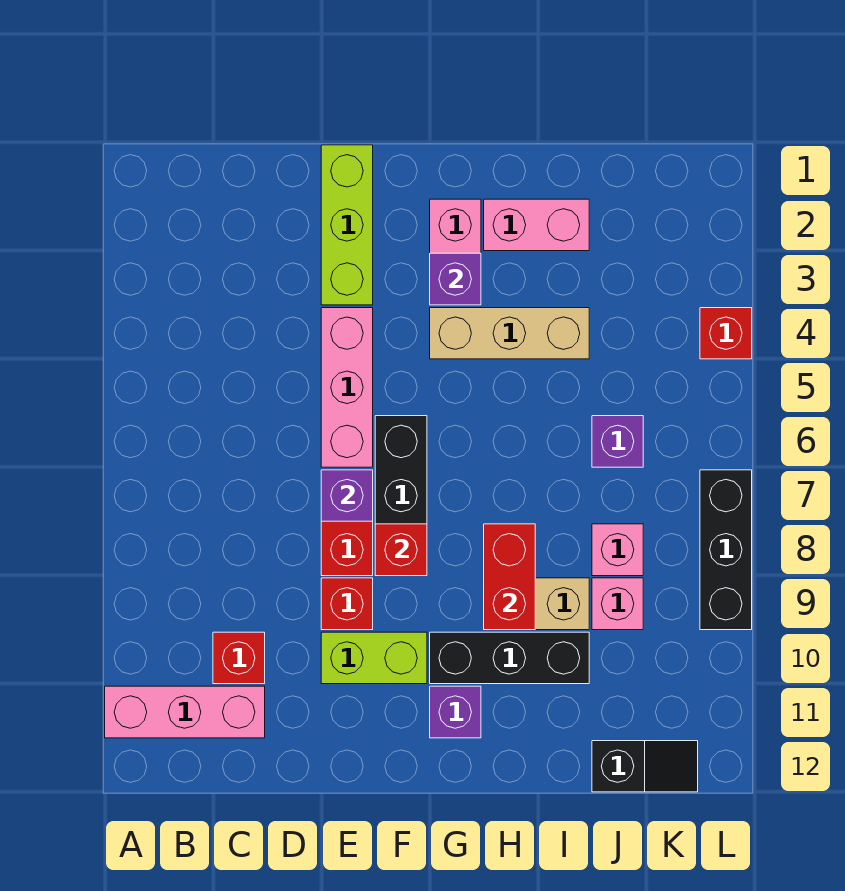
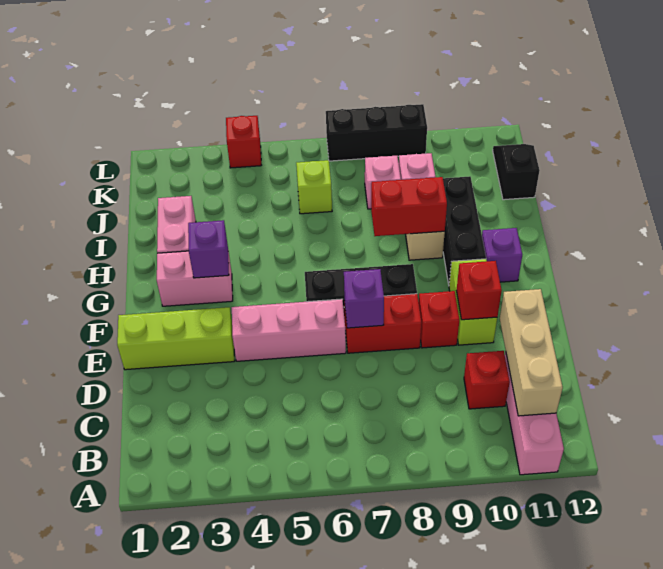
red 1x1 brick [375,524,427,576] -> red 1x1 brick moved to [456,261,502,320]
tan 1x3 brick [430,308,589,359] -> tan 1x3 brick moved to [500,289,563,416]
purple 1x1 brick [592,416,643,467] -> lime 1x1 brick [296,160,332,214]

